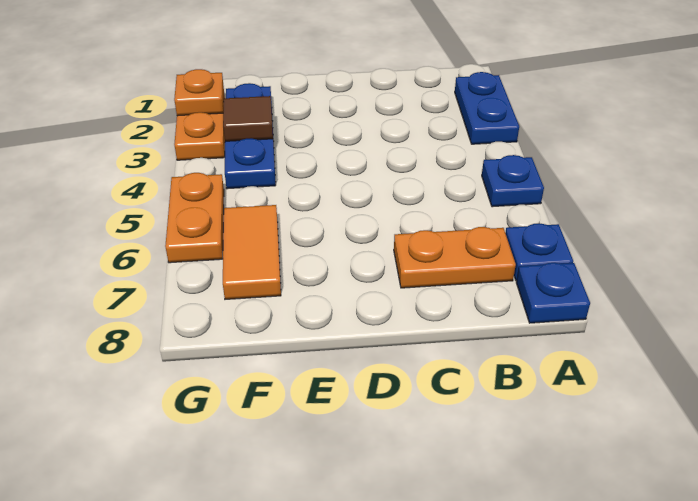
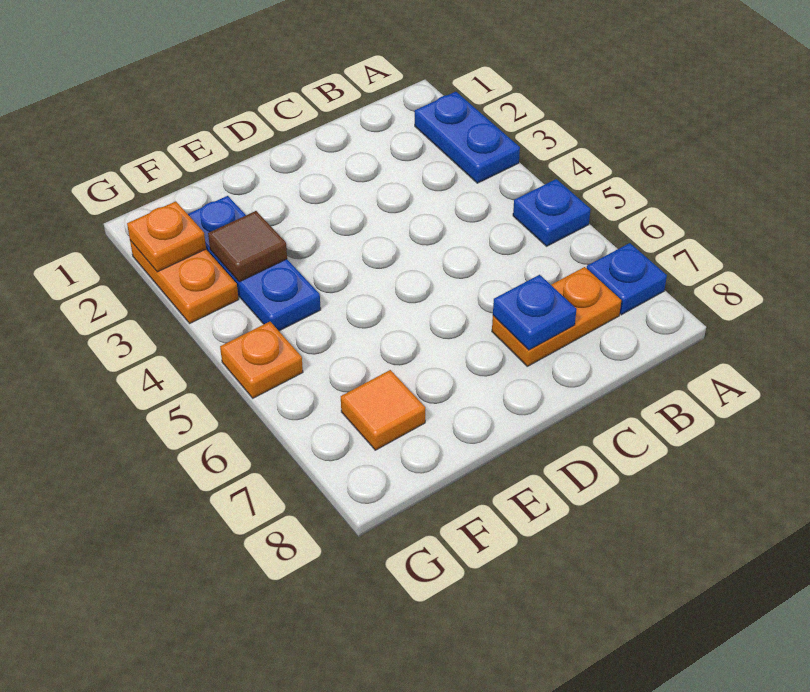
blue 1x1 plate [516,263,590,323] -> blue 1x1 plate moved to [493,275,577,350]
orange 1x2 tile [223,205,281,299] -> orange 1x1 tile [341,370,425,450]
orange 1x2 plate [165,173,224,263] -> orange 1x1 plate [220,322,303,398]

